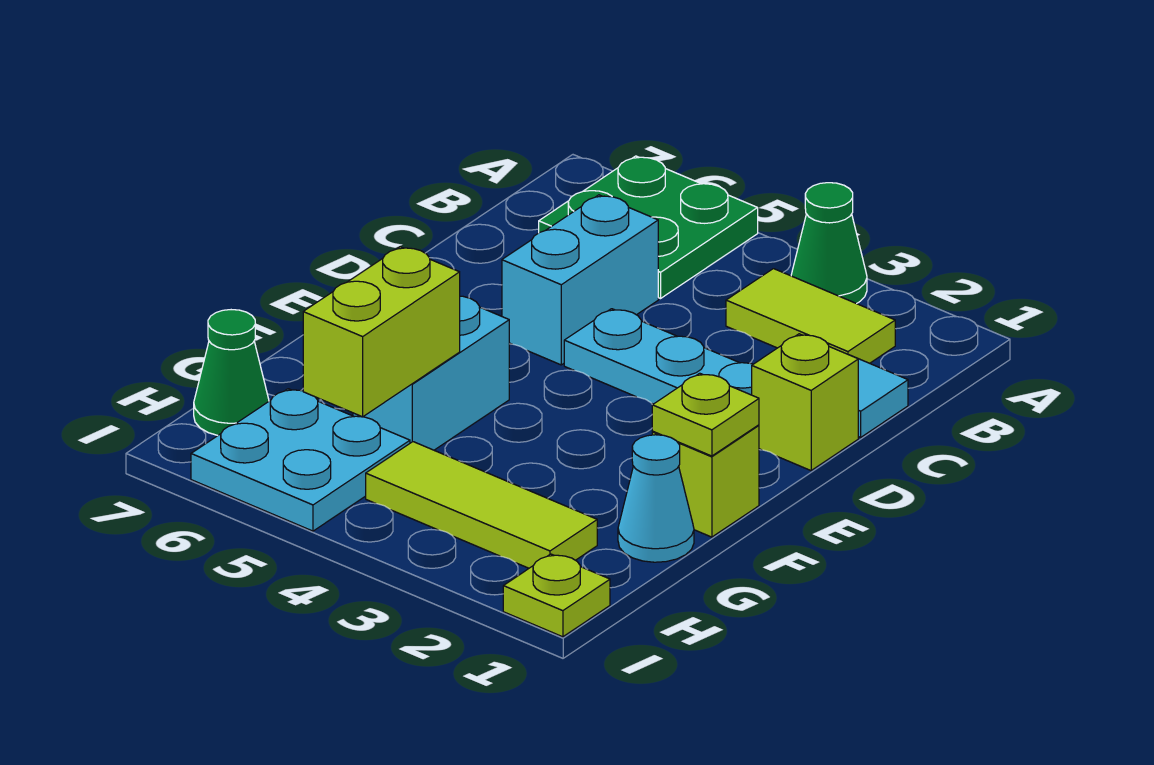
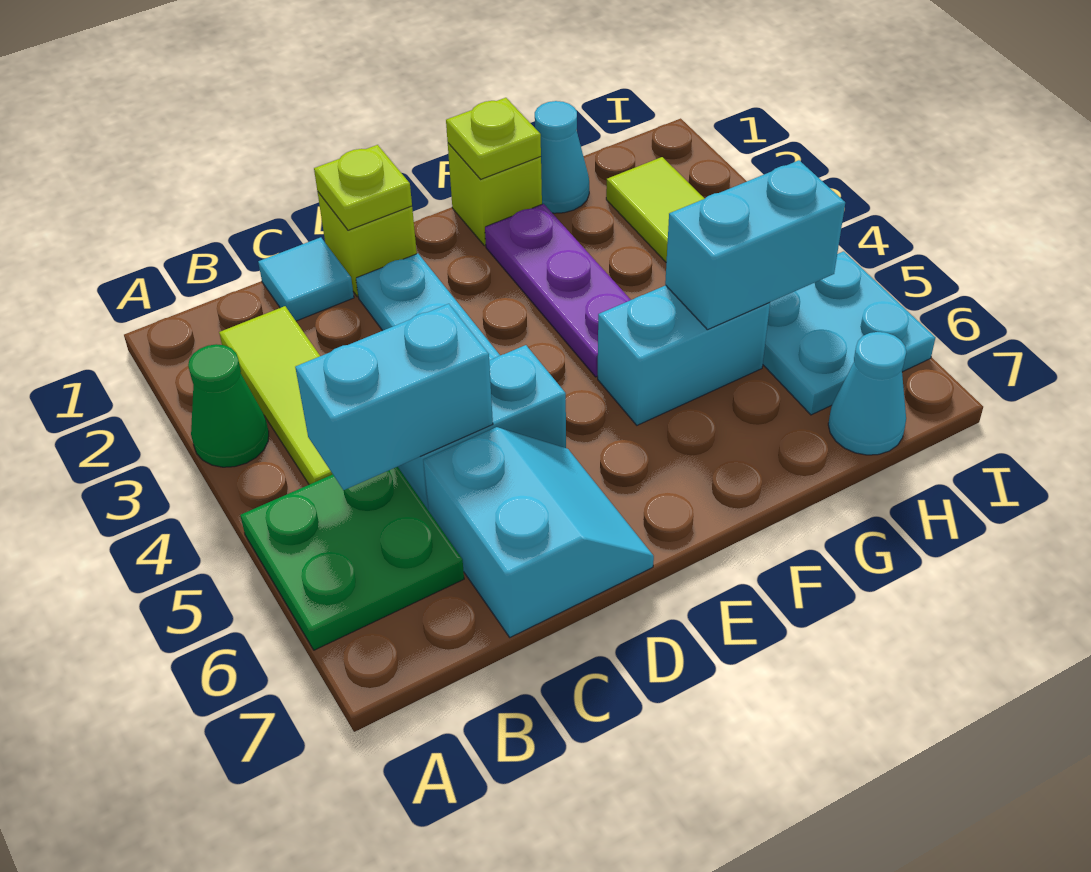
lime 1x2 tile [726,269,895,363] -> lime 1x3 tile [219,306,332,485]
none -> cyan 1x2 brick [295,304,493,490]
none -> cyan 2x2 slope [423,427,654,637]
none -> purple 1x3 plate [485,204,631,377]
lime 1x2 brick [303,247,460,417] -> cyan 1x2 brick [665,160,845,330]
green 1x1 cone [194,310,269,435] -> cyan 1x1 cone [828,332,906,455]
lime 1x1 plate [503,554,610,637] -> lime 1x1 plate moved to [314,145,412,230]

